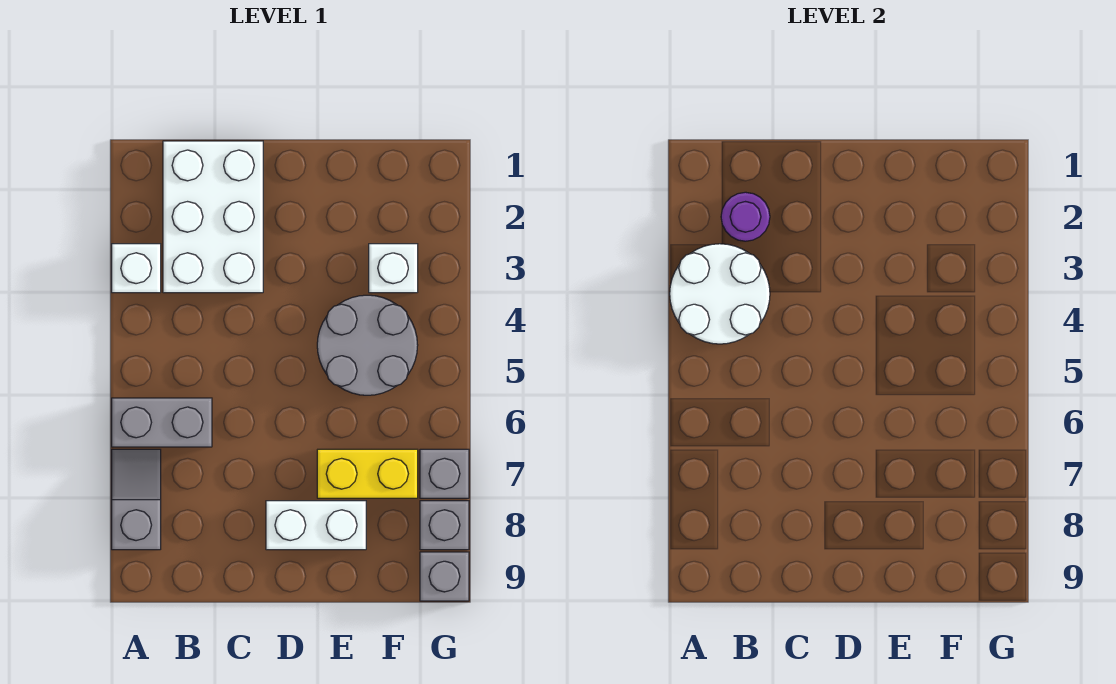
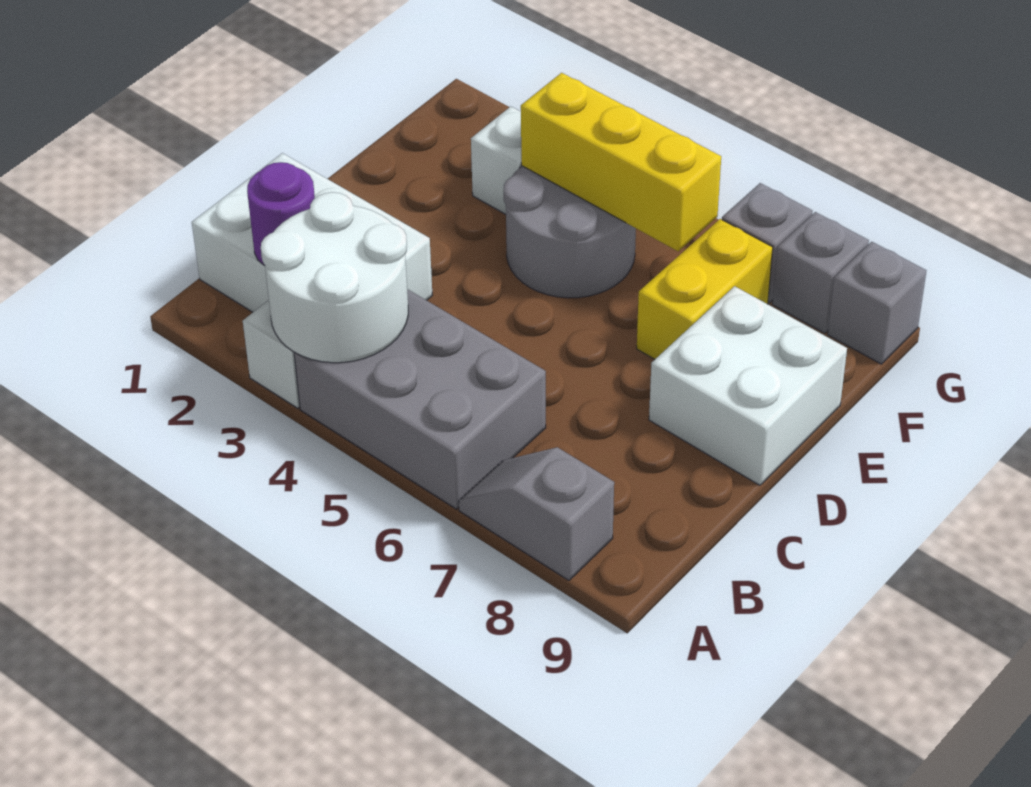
grey 1x2 brick [112,398,212,447] -> grey 2x3 brick [294,289,546,509]
white 1x2 brick [266,501,366,550] -> white 2x2 brick [649,286,847,485]
none -> yellow 1x3 brick [521,73,721,251]

